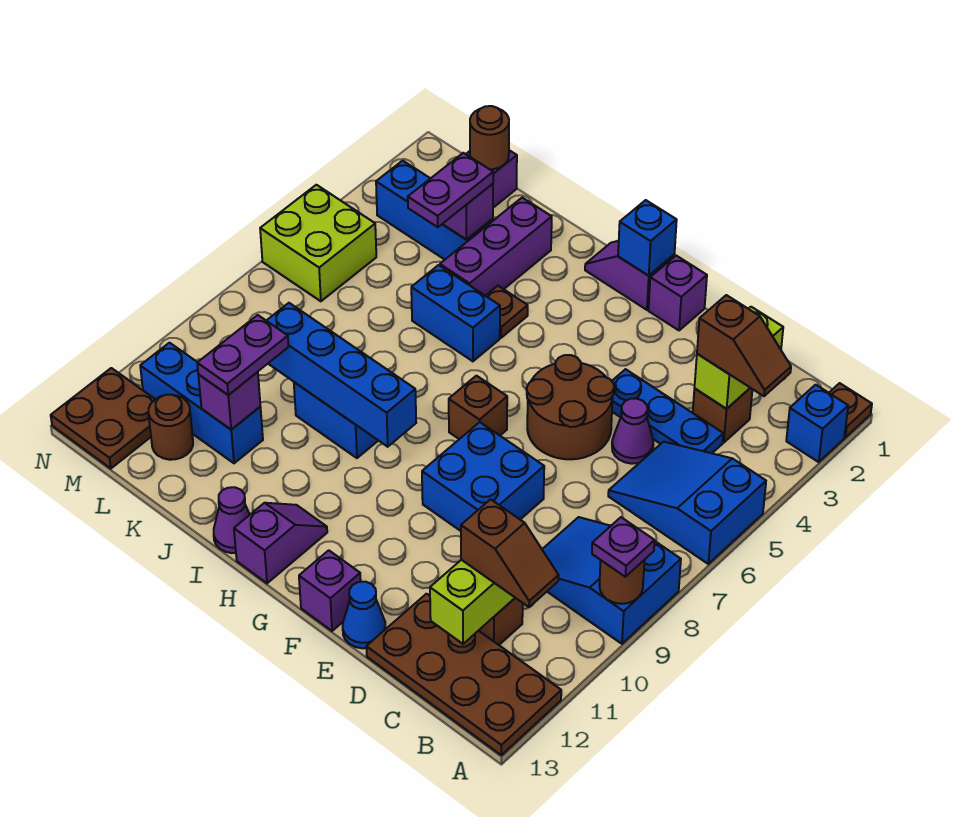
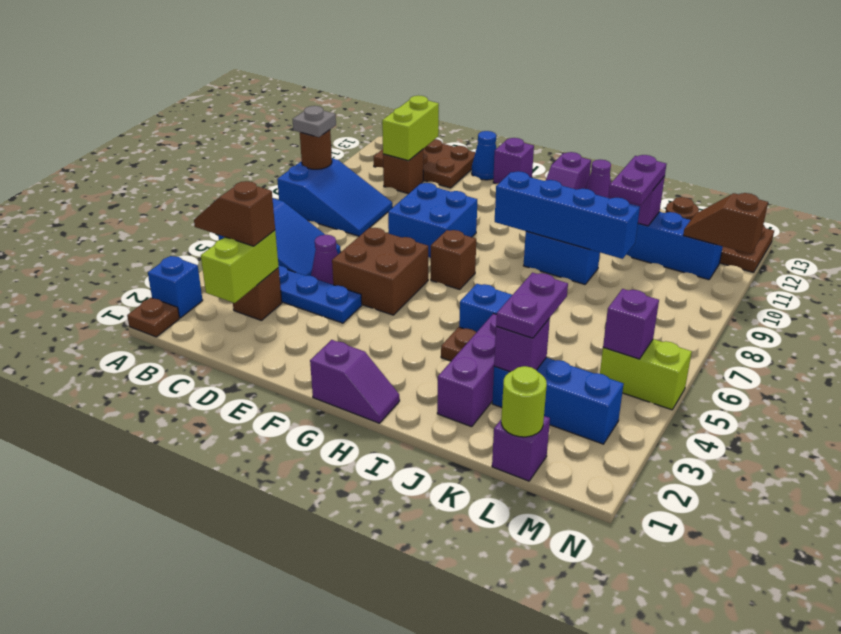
purple 1x1 plate [592,517,655,577] -> grey 1x1 plate [293,106,336,137]
brown 2x4 plate [366,594,561,755] -> brown 2x3 plate [374,139,475,188]
brown 1x2 slope [461,499,559,607] -> brown 1x2 slope moved to [683,193,768,254]
brown 2x2 round brick [527,355,614,459] -> brown 2x2 brick [332,228,428,315]
purple 1x1 brick [648,256,707,330] -> purple 1x1 brick moved to [603,289,659,359]
blue 1x1 brick [618,200,677,276] -> none
brown 1x1 round brick [470,106,509,169] -> lime 1x1 round brick [501,366,547,437]
lime 2x2 brick [260,185,376,301] -> lime 1x2 brick [600,339,692,410]

